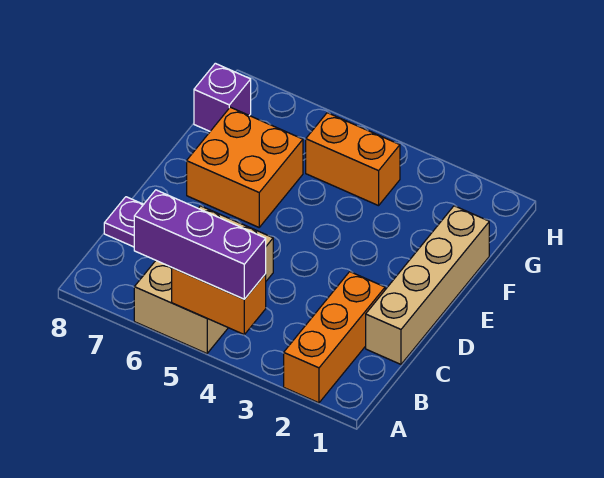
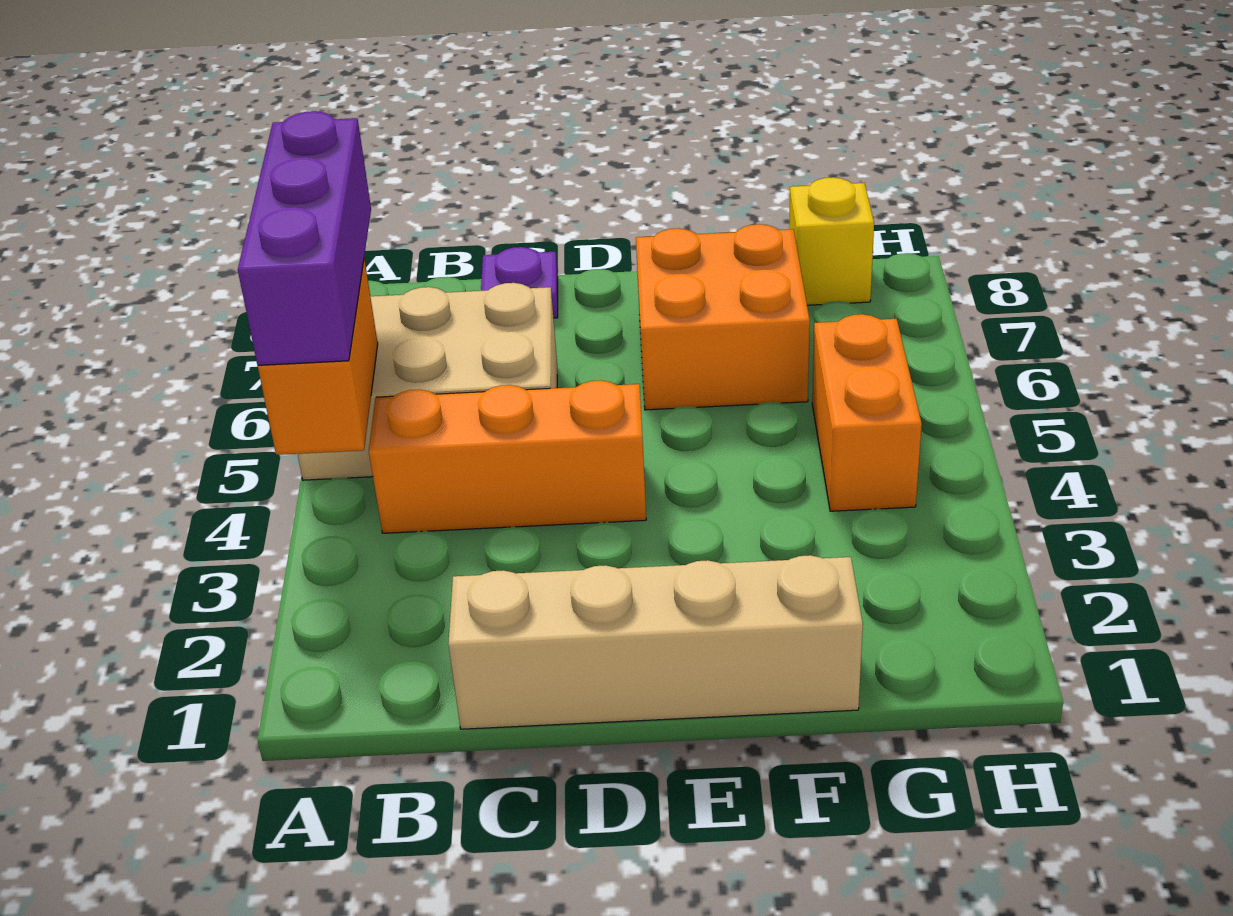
orange 1x3 brick [284,272,385,403] -> orange 1x3 brick moved to [369,380,646,533]
purple 1x1 brick [194,63,251,131] -> yellow 1x1 brick [789,177,874,305]

